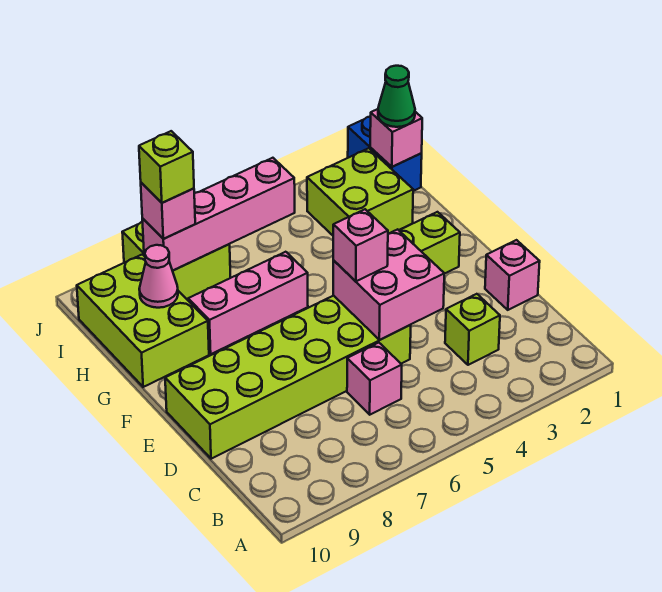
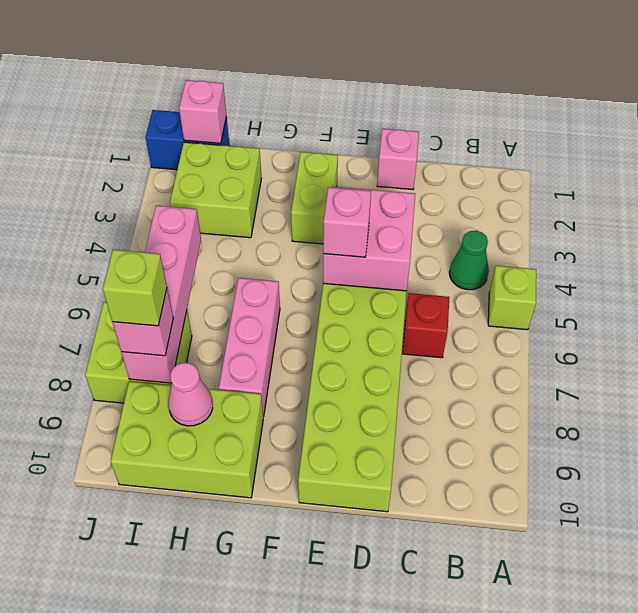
lime 1x1 brick [445,294,500,365] -> lime 1x1 brick moved to [488,266,536,330]
pink 1x1 brick [347,343,402,415] -> red 1x1 brick [403,293,449,358]
green 1x1 cone [378,66,415,127] -> green 1x1 cone moved to [449,231,489,290]

